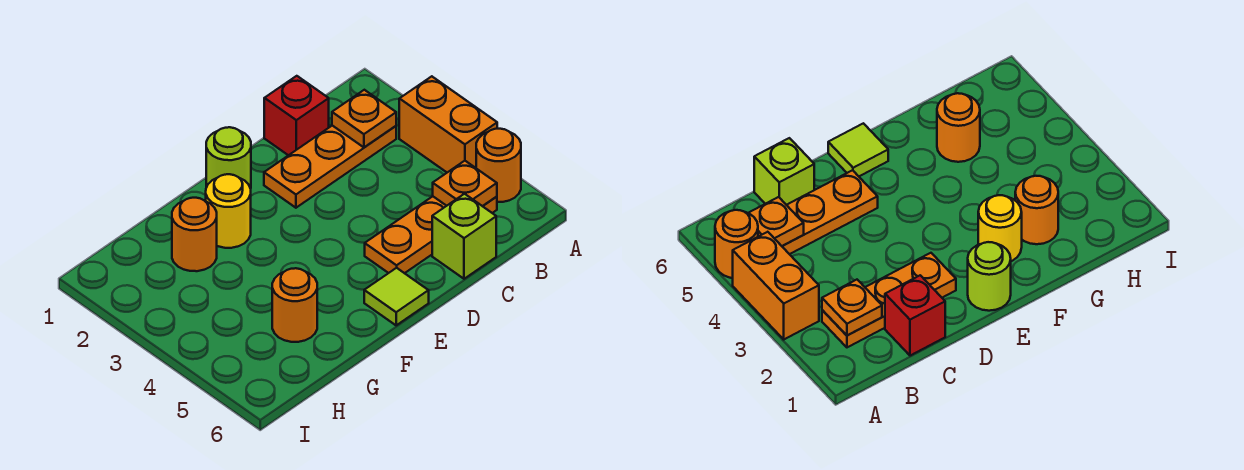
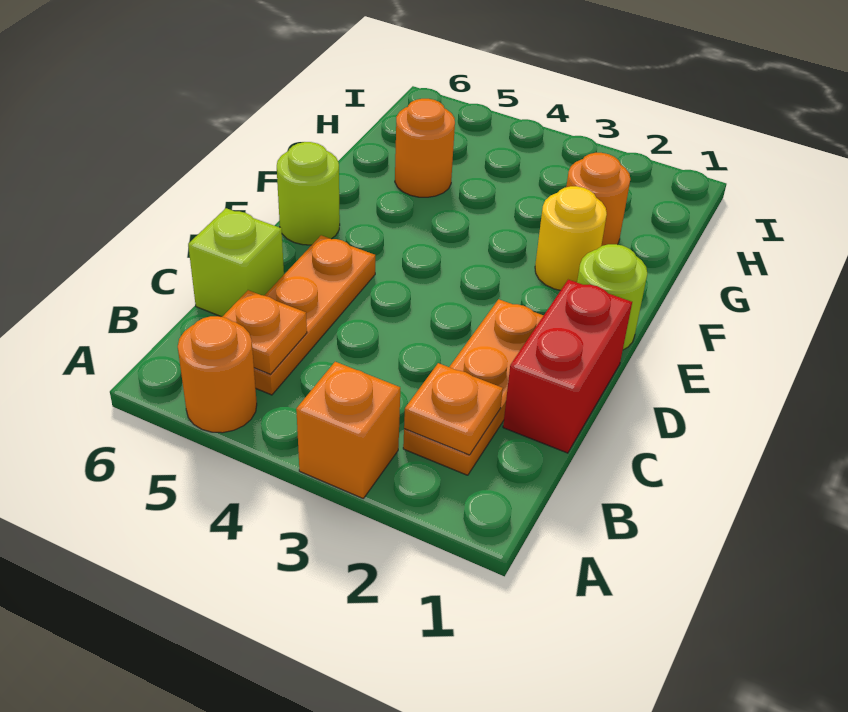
orange 1x2 brick [399,76,497,172] -> orange 1x1 brick [296,362,400,498]
red 1x1 brick [264,76,329,155] -> red 1x2 brick [503,280,632,453]
lime 1x1 tile [364,268,429,325] -> lime 1x1 round brick [277,142,340,245]

